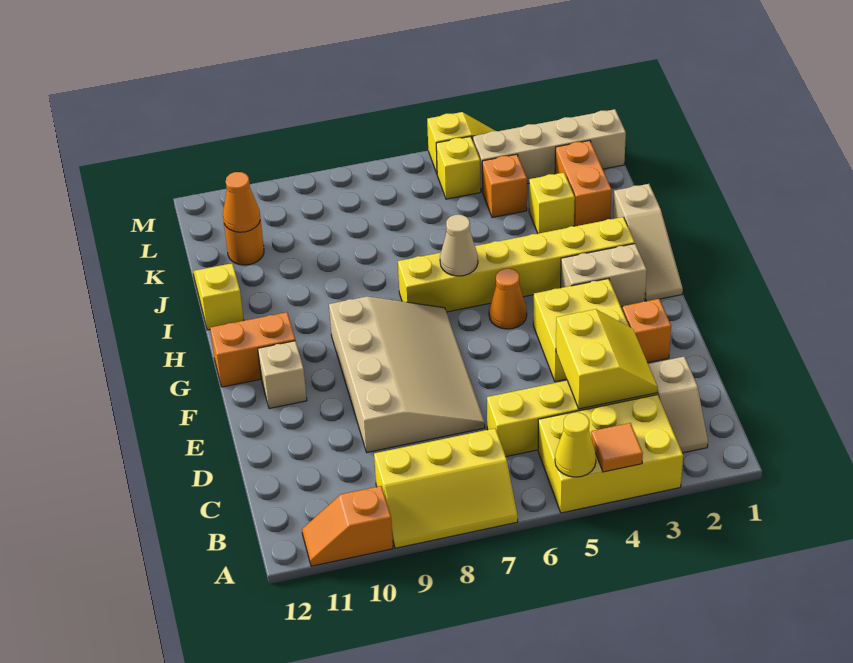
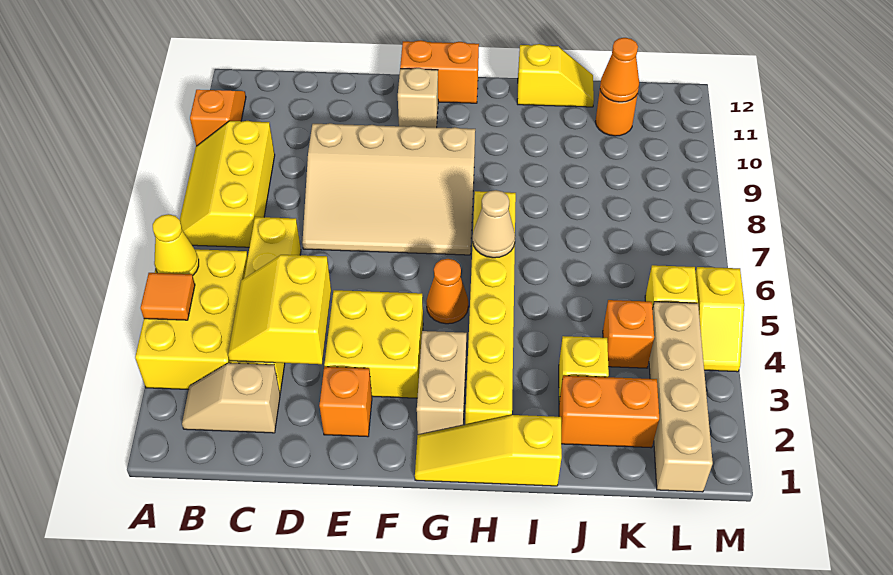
yellow 2x2 slope [556,309,657,409] -> yellow 2x2 slope turned to [228,255,331,364]
tan 1x3 slope [613,184,683,301] -> yellow 1x3 slope [415,415,562,486]
orange 1x2 brick [210,312,295,387] -> orange 1x2 brick turned to [400,40,479,103]

